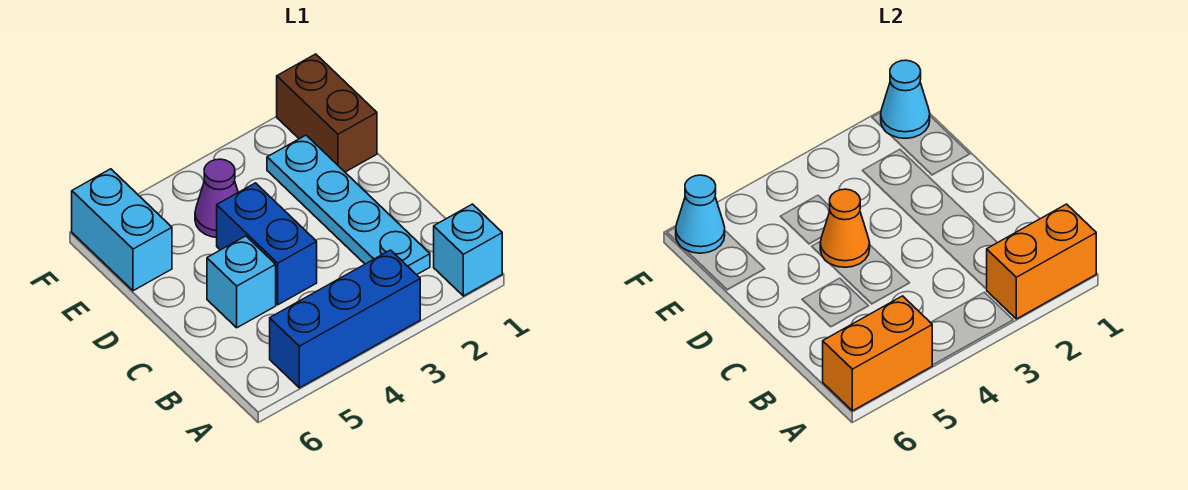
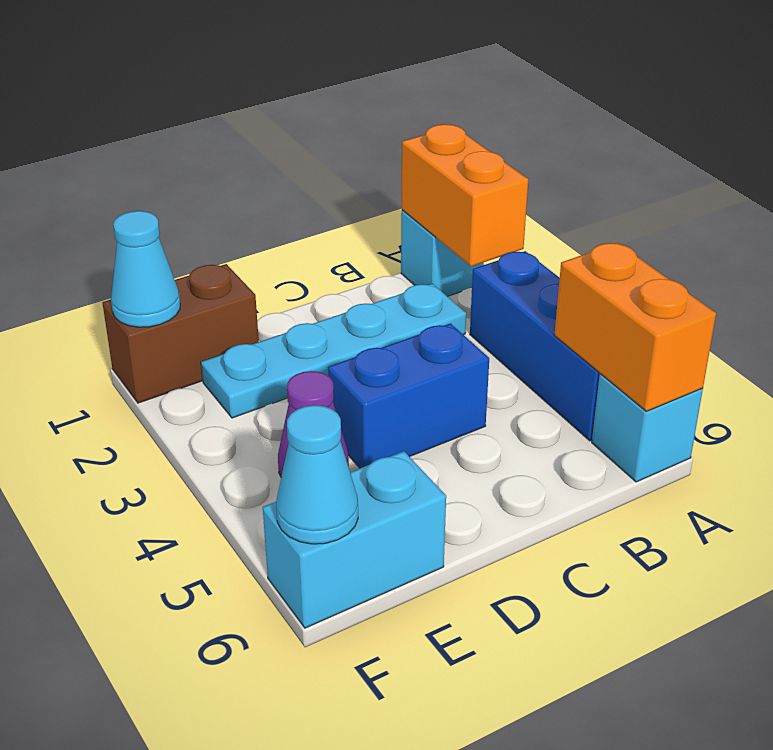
cyan 1x1 brick [207,236,276,328] -> cyan 1x1 brick moved to [592,374,703,482]
orange 1x1 cone [820,189,870,267] -> none

